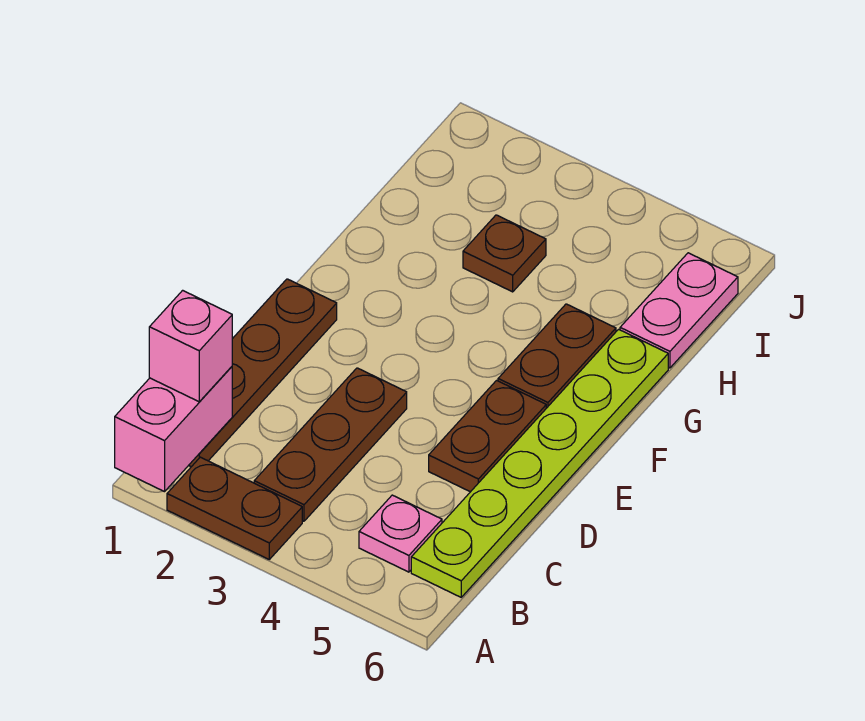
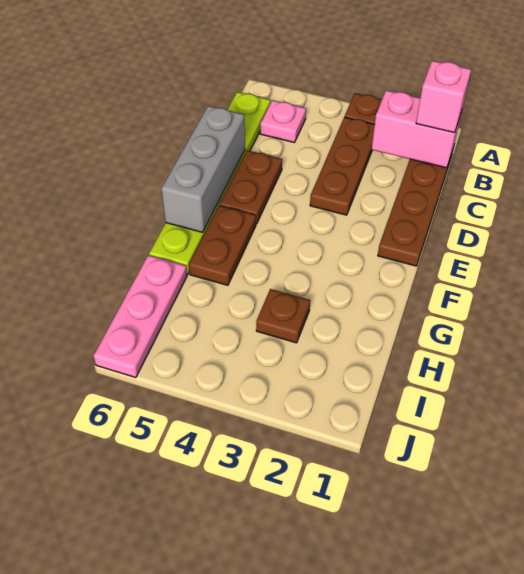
pink 1x2 brick [115,367,232,492] -> pink 1x2 brick turned to [372,90,462,168]
none -> grey 1x3 brick [161,106,245,232]
pink 1x2 plate [620,253,738,368] -> pink 1x3 plate [94,255,187,378]

